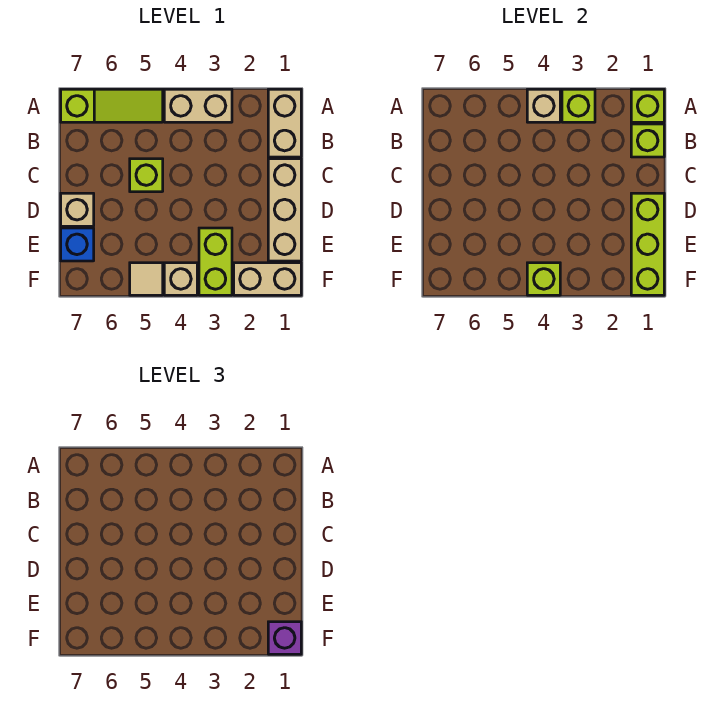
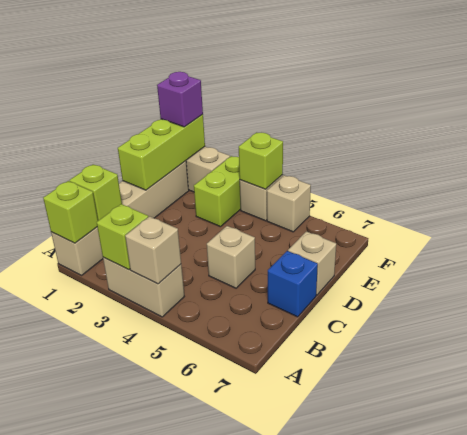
lime 1x3 slope [61,89,163,122] -> none
lime 1x1 brick [130,159,163,192] -> tan 1x1 brick [207,226,255,288]
blue 1x1 brick [61,228,94,261] -> blue 1x1 brick moved to [268,251,318,317]
tan 1x1 tile [130,263,163,295] -> tan 1x1 brick [267,175,311,232]

